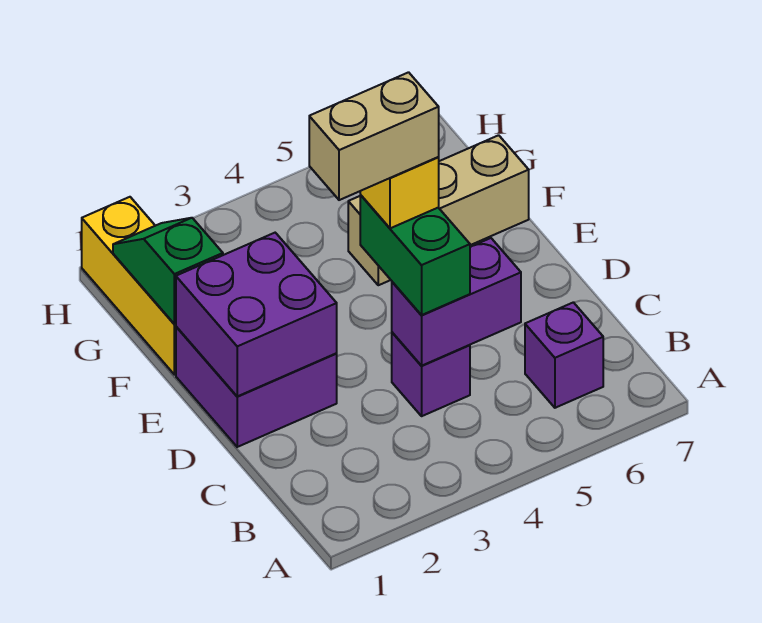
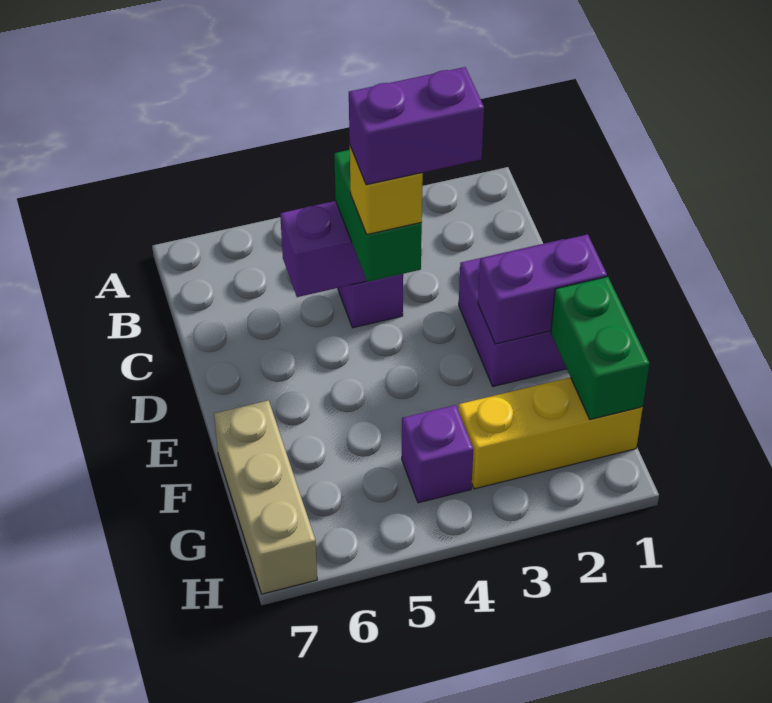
purple 1x1 brick [525,302,603,408] -> purple 1x1 brick moved to [402,405,473,503]
purple 2x2 brick [176,233,337,396] -> purple 1x2 brick [478,234,607,344]
tan 1x2 brick [309,72,439,200] -> purple 1x2 brick [349,67,484,185]
yellow 1x3 brick [82,197,176,375] -> yellow 1x3 brick turned to [458,377,643,489]
green 1x2 slope [113,218,223,324] -> green 1x2 brick [551,277,649,420]
tan 1x3 brick [348,135,529,285] -> tan 1x3 brick turned to [214,400,317,594]

